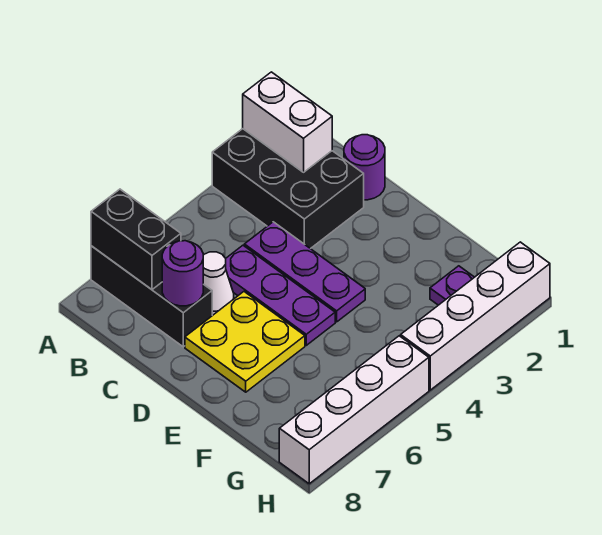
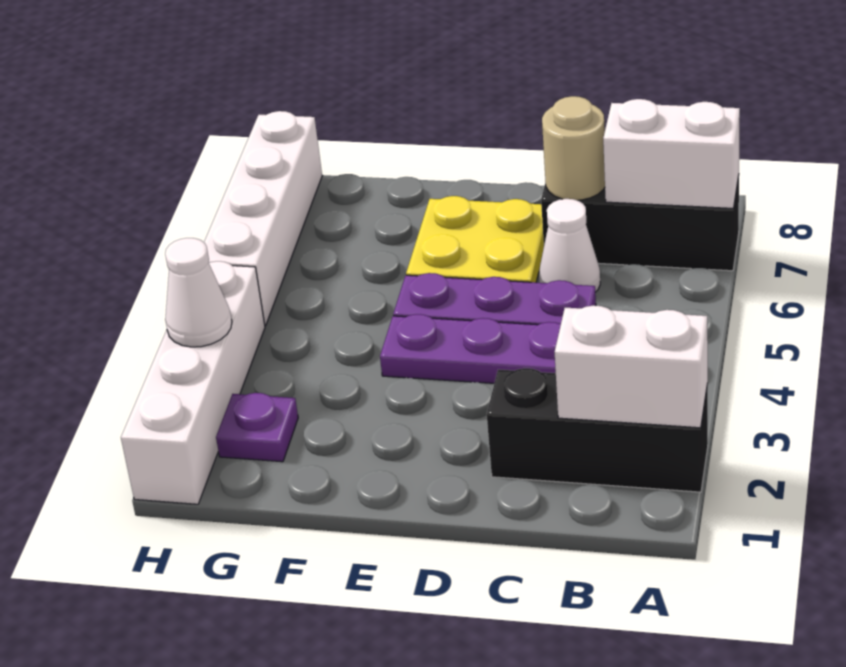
black 2x3 brick [212,129,364,249] -> black 1x3 brick [487,368,708,492]
black 1x2 brick [91,189,181,290] -> white 1x2 brick [603,99,740,209]
purple 1x1 round brick [344,135,385,200] -> none
purple 1x1 round brick [162,241,203,306] -> tan 1x1 round brick [542,96,605,200]
none -> white 1x1 cone [165,238,232,347]

